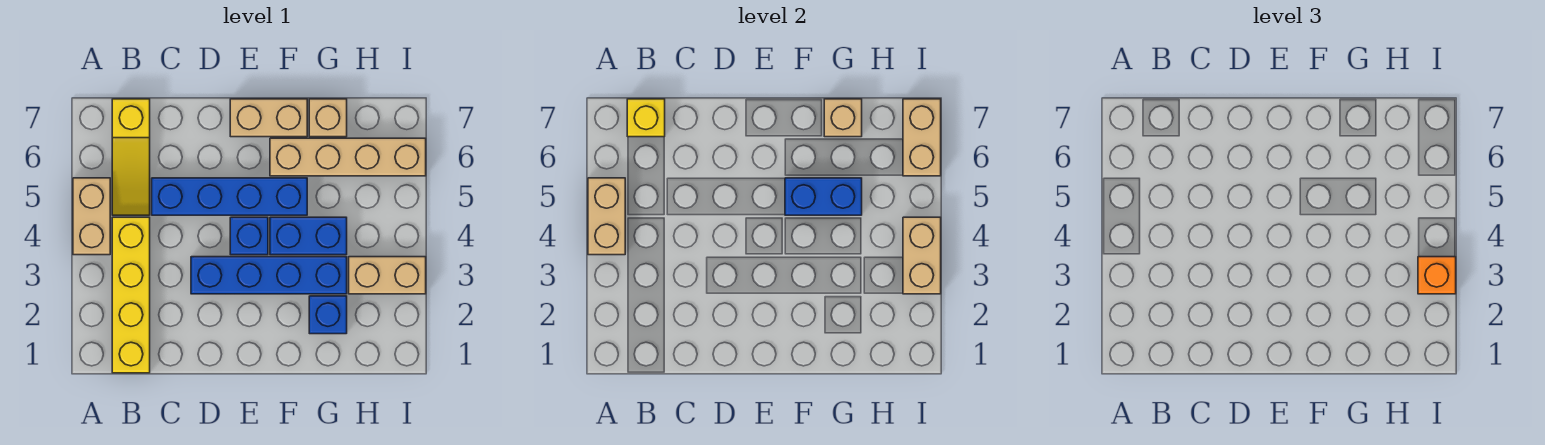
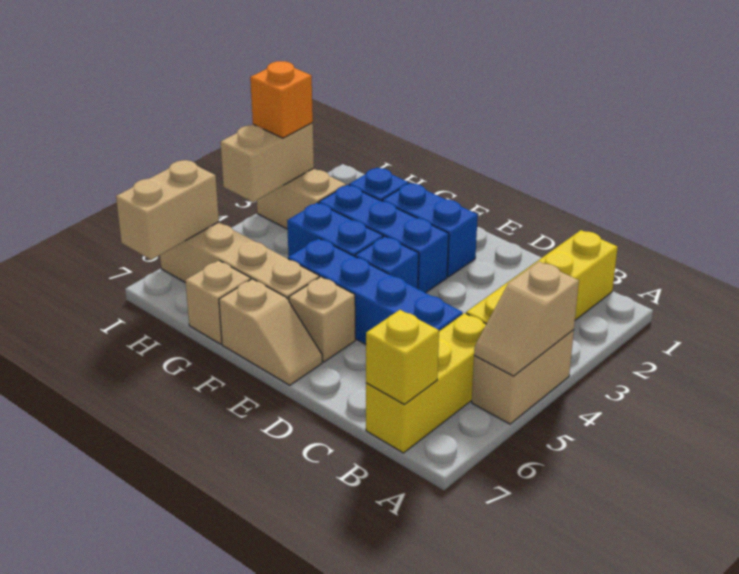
tan 1x2 brick [588,178,625,255] -> tan 1x2 slope [474,262,579,376]
yellow 1x3 slope [112,99,150,215] -> yellow 1x3 brick [366,313,486,453]
blue 1x4 brick [191,257,347,294] -> blue 1x3 brick [319,185,449,293]
tan 1x2 brick [230,99,307,137] -> tan 1x2 slope [219,279,322,385]
blue 1x2 brick [785,178,862,215] -> blue 1x2 brick moved to [382,183,478,277]
tan 1x1 brick [824,99,862,137] -> tan 1x1 brick moved to [289,277,355,362]

